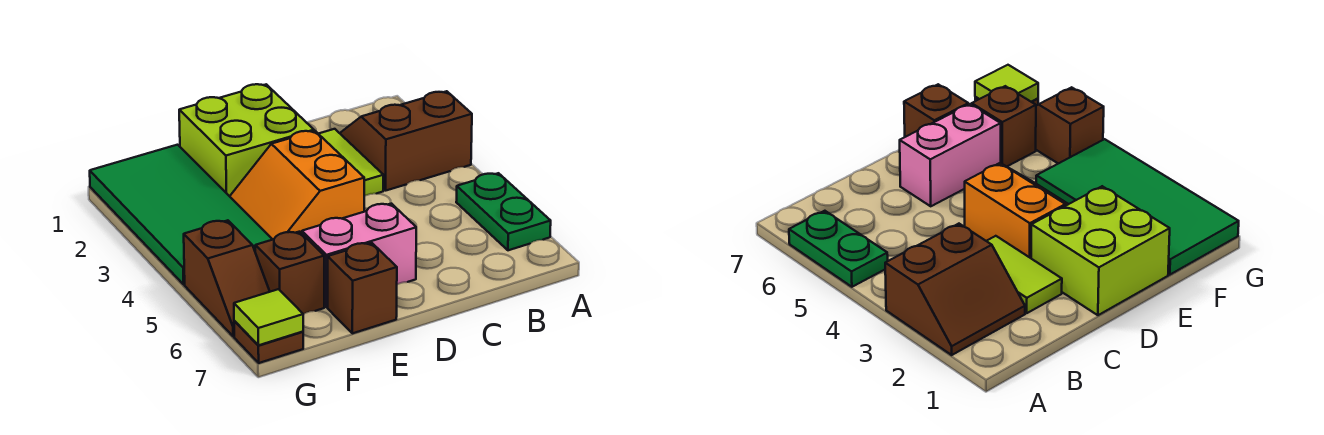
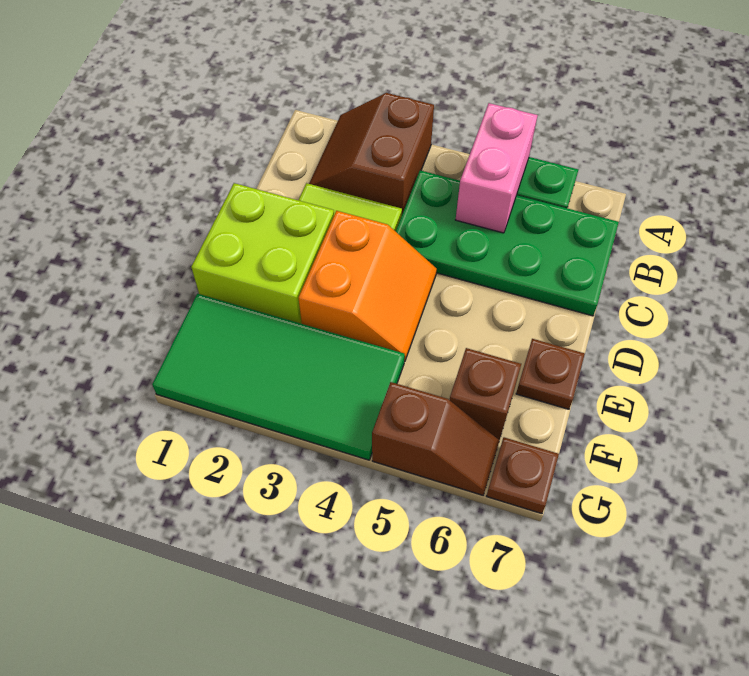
none -> green 2x4 plate [396,170,619,316]
orange 2x2 slope [230,131,364,239] -> orange 2x2 slope turned to [299,211,437,362]
pink 1x2 brick [302,204,416,307] -> pink 1x2 brick moved to [456,103,538,233]
brown 1x1 brick [328,243,397,333] -> brown 1x1 plate [516,339,585,409]
lime 1x1 tile [234,289,303,345] -> none

